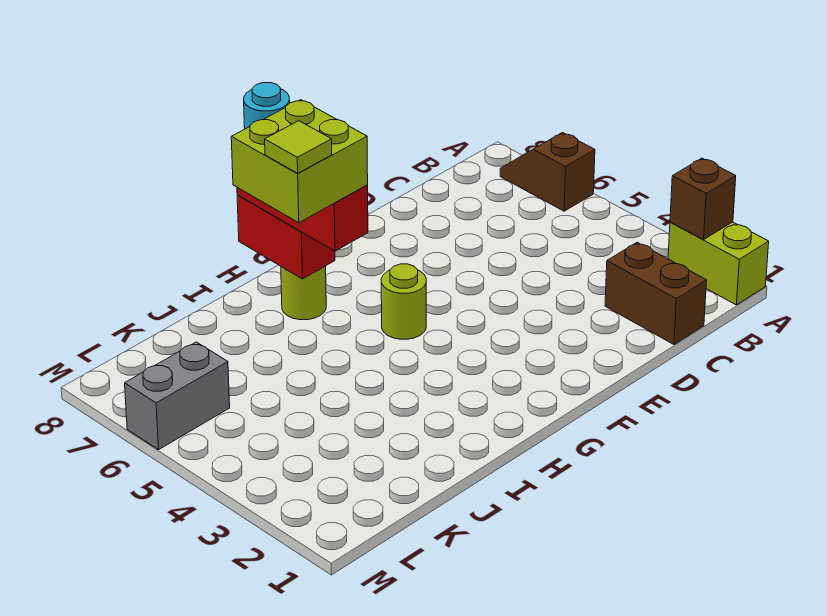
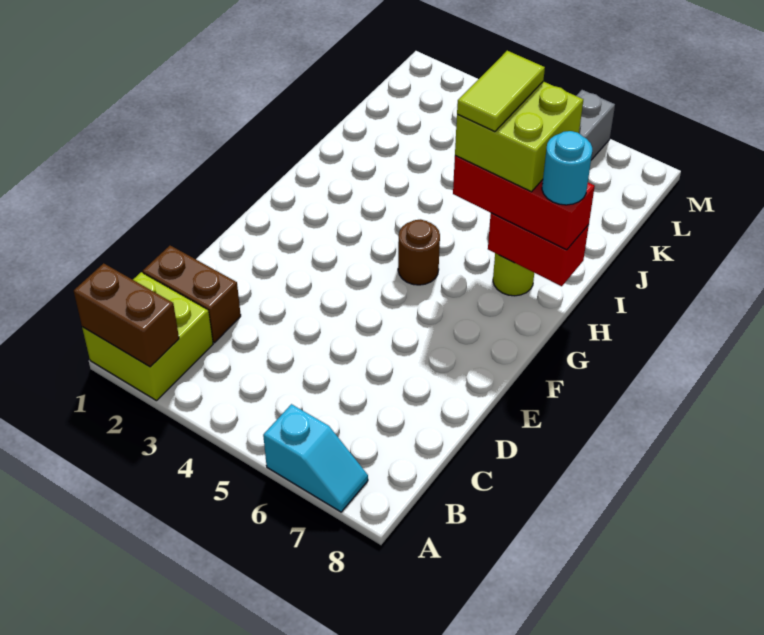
lime 1x2 brick [668,222,769,305] -> lime 2x2 brick [82,272,213,401]
brown 1x1 brick [670,158,736,240] -> brown 1x2 brick [74,263,179,367]
brown 1x2 slope [500,133,595,211] -> cyan 1x2 slope [263,404,368,512]
lime 1x1 round brick [381,264,426,339] -> brown 1x1 round brick [398,219,440,285]
lime 1x1 tile [265,121,332,173] -> lime 1x2 tile [457,51,545,132]

